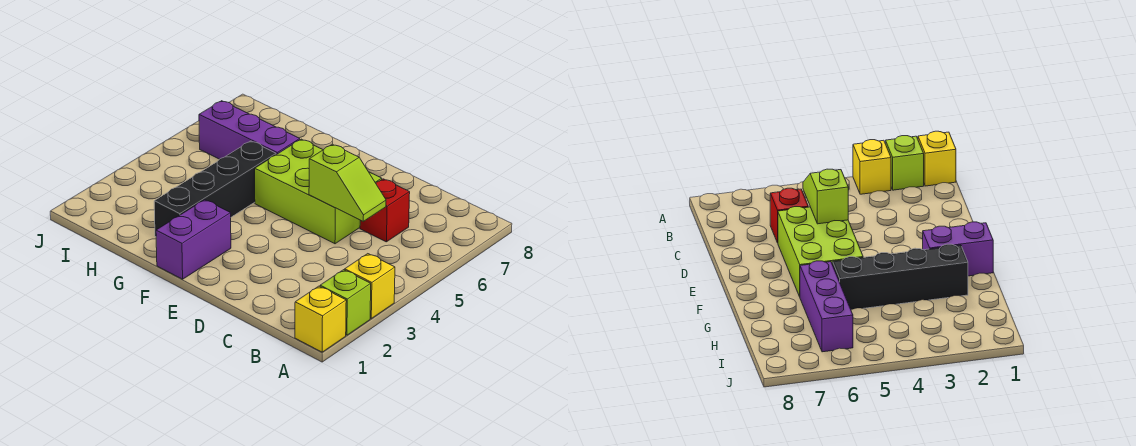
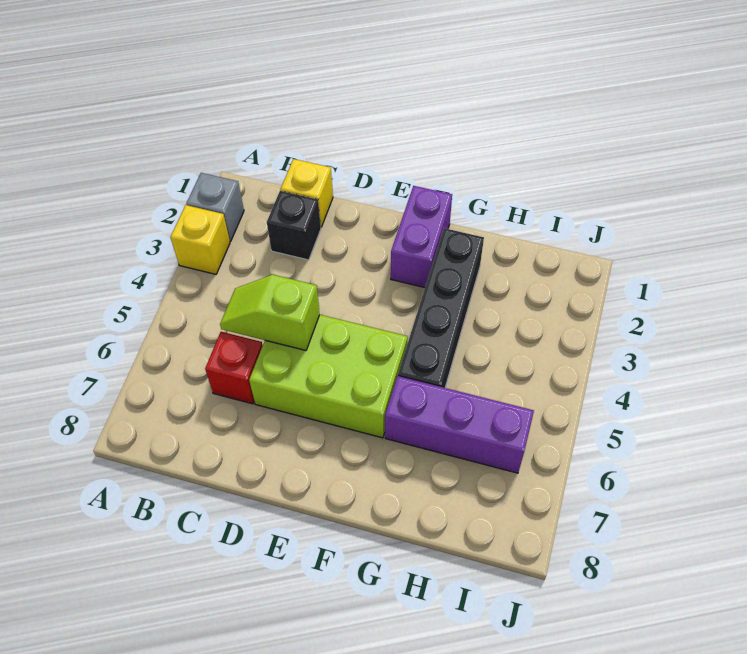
yellow 1x1 brick [295,286,346,352] -> yellow 1x1 brick moved to [281,159,333,227]
lime 1x1 brick [320,270,371,335] -> grey 1x1 brick [186,173,244,241]
none -> black 1x1 brick [267,191,321,260]

